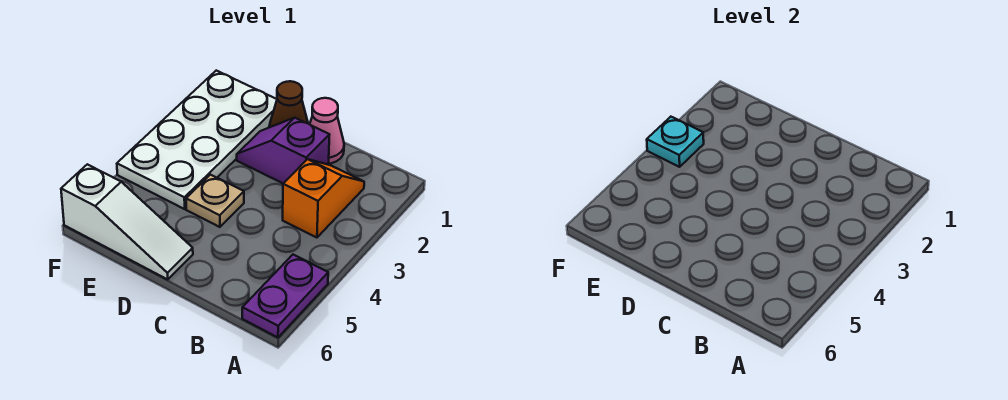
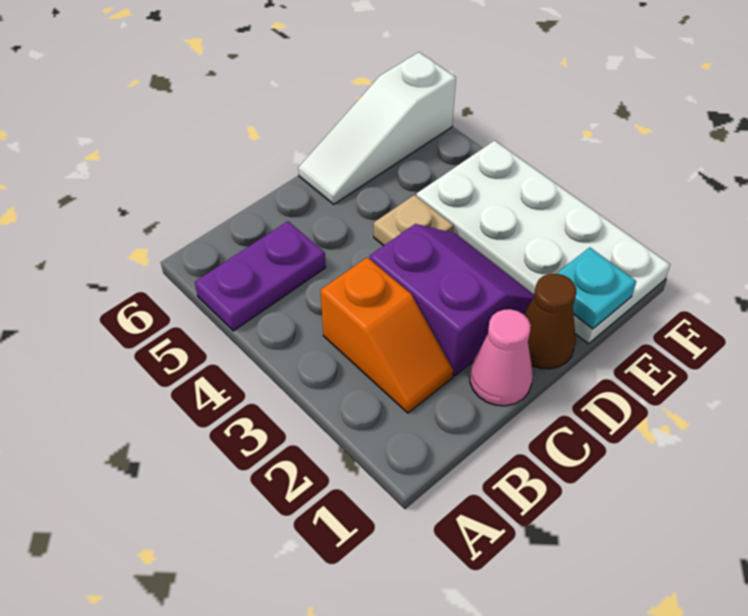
purple 1x2 plate [242,255,328,337] -> purple 1x2 plate turned to [195,221,326,331]
purple 1x2 slope [237,118,329,183] -> purple 2x2 slope [370,224,534,376]
cyan 1x1 plate [647,117,704,167] -> cyan 1x1 plate moved to [556,247,636,329]

